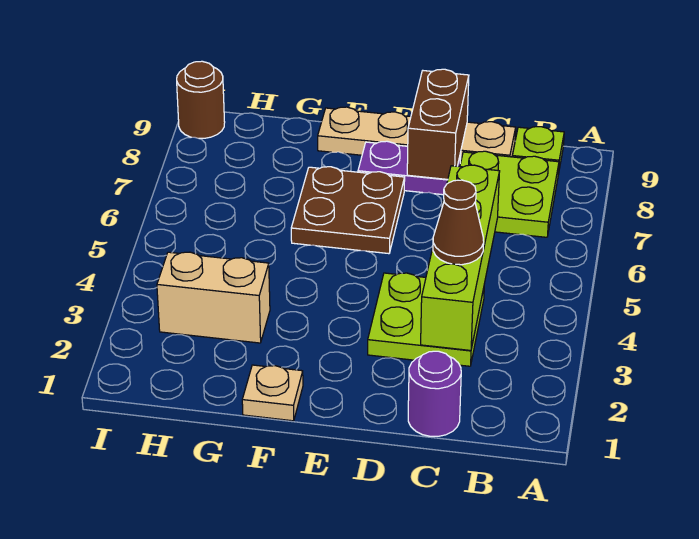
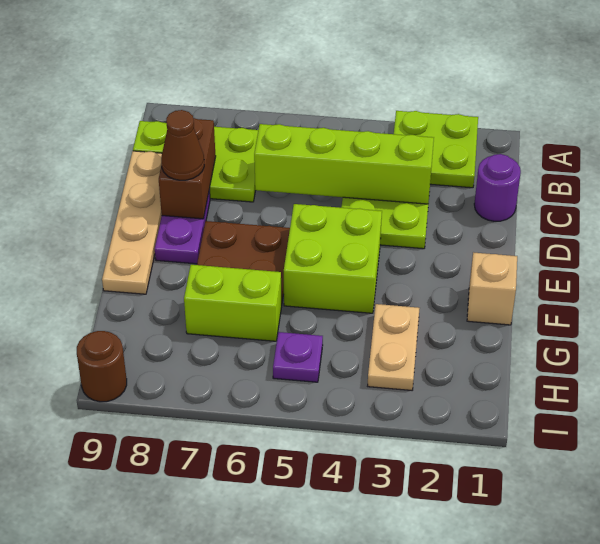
none -> lime 2x2 plate [394,111,478,188]
brown 1x1 cone [433,180,484,265] -> brown 1x1 cone moved to [161,110,204,180]
brown 1x2 brick [407,69,469,179] -> brown 1x2 brick turned to [159,118,216,219]
none -> lime 2x2 brick [284,204,382,313]
tan 1x1 plate [242,365,303,421] -> tan 1x1 brick [467,252,517,325]
tan 1x2 brick [157,252,270,343] -> tan 1x2 plate [368,304,420,390]
none -> lime 1x2 brick [184,265,282,341]
none -> purple 1x1 plate [273,332,323,382]

